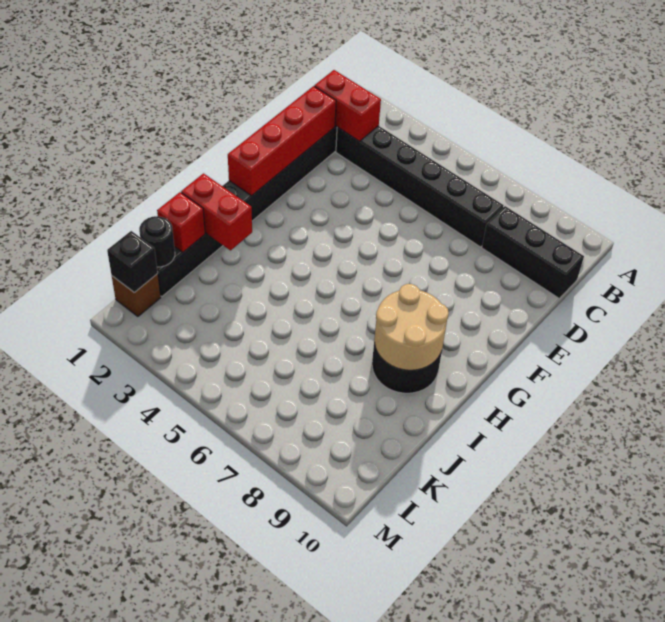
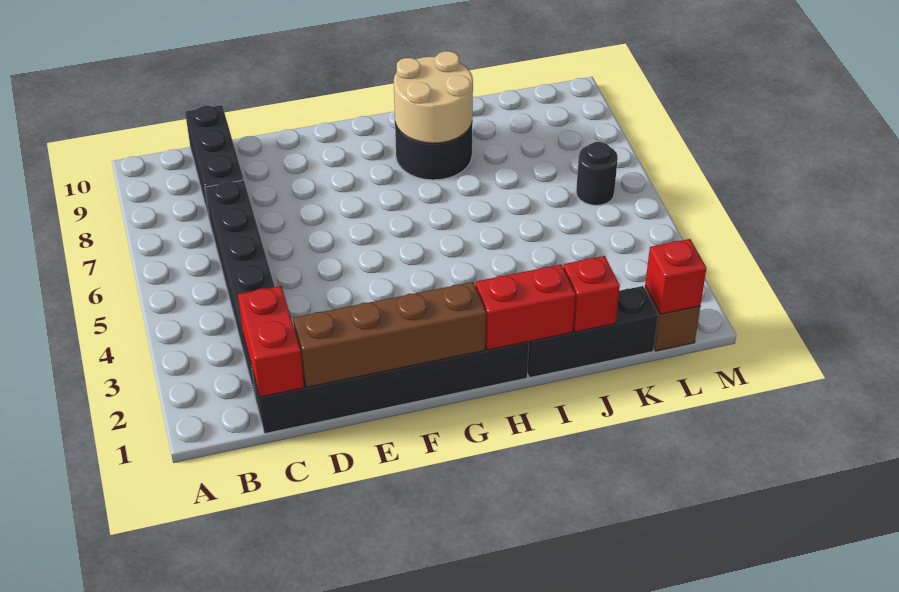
red 1x4 brick [228,86,336,196] -> brown 1x4 brick [293,282,486,387]
red 1x2 brick [181,173,252,250] -> red 1x2 brick turned to [475,265,576,350]
black 1x1 round brick [139,216,175,267] -> black 1x1 round brick moved to [576,142,618,205]
black 1x1 brick [107,231,158,293] -> red 1x1 brick [645,239,706,314]

